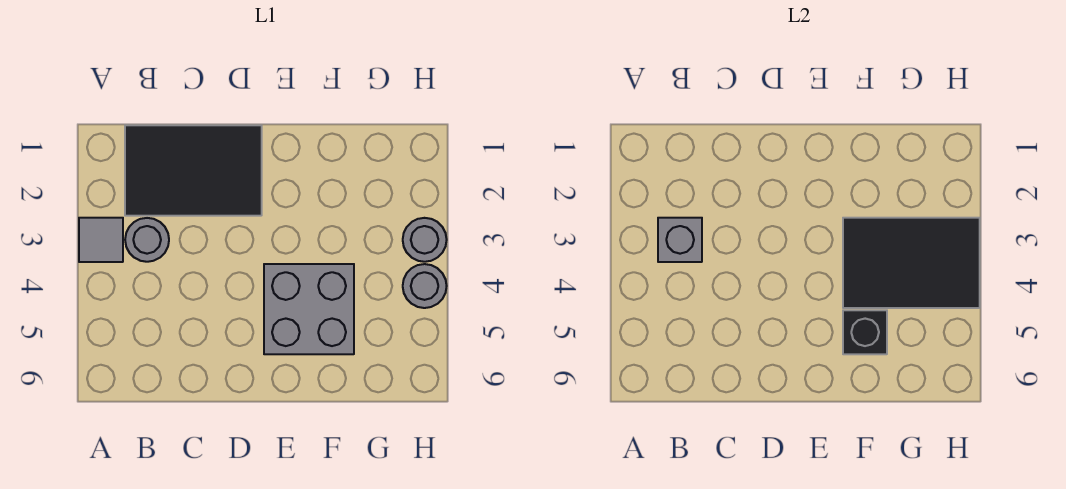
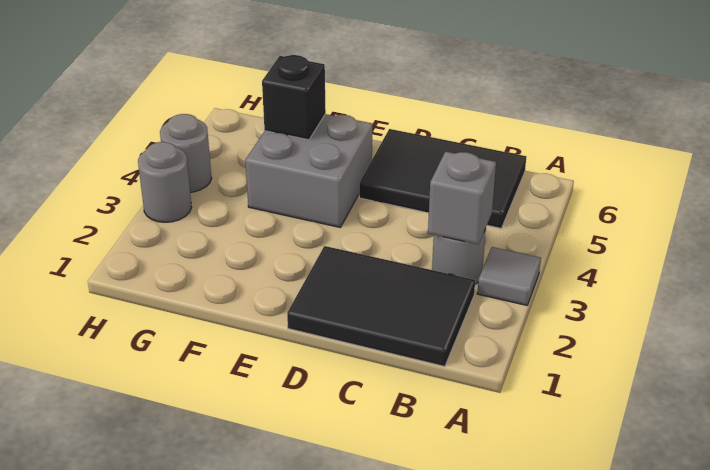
black 2x3 tile [843,218,980,308] -> black 2x3 tile moved to [359,129,526,228]

